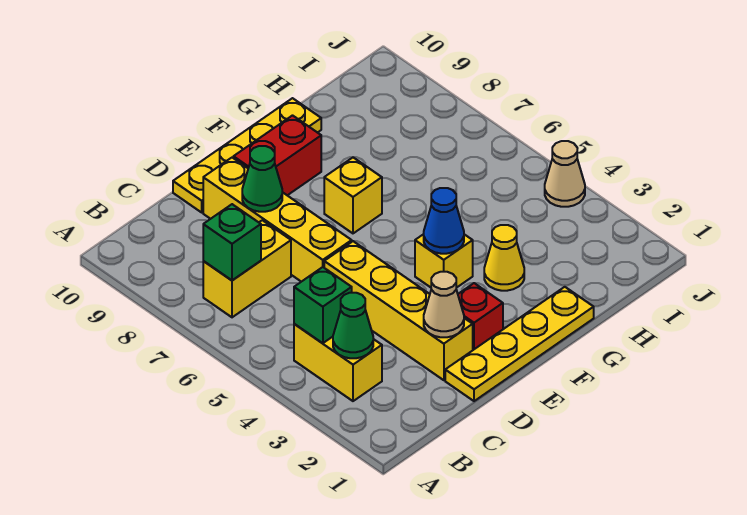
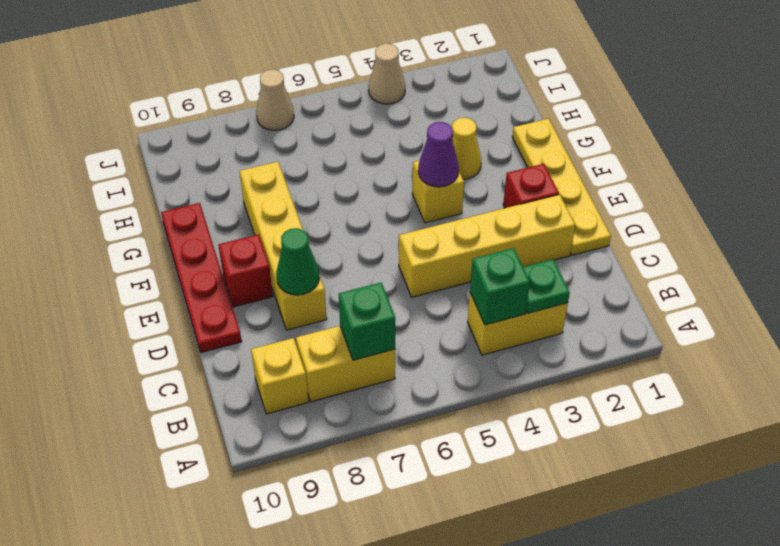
green 1x1 cone [333,293,373,358] -> green 1x1 plate [523,259,570,313]
yellow 1x2 brick [203,220,291,317] -> yellow 1x2 brick turned to [296,326,395,402]
tan 1x1 cone [424,272,464,337] -> tan 1x1 cone moved to [256,70,294,130]
yellow 1x4 brick [203,158,352,282] -> yellow 1x4 brick turned to [240,162,327,330]
yellow 1x4 plate [173,98,321,212] -> red 1x4 plate [161,203,242,353]
red 1x2 brick [233,116,321,195] -> red 1x1 brick [218,234,273,307]
blue 1x1 cone [424,188,464,254] -> purple 1x1 cone [418,122,459,187]
yellow 1x1 brick [324,158,382,233] -> yellow 1x1 brick moved to [251,338,308,414]

